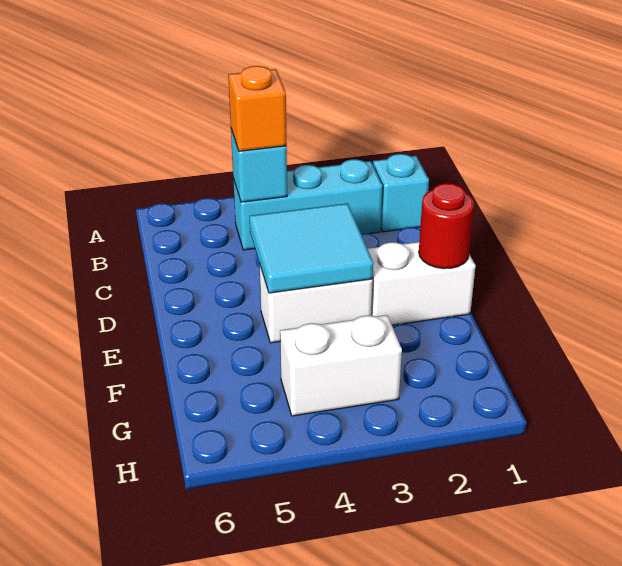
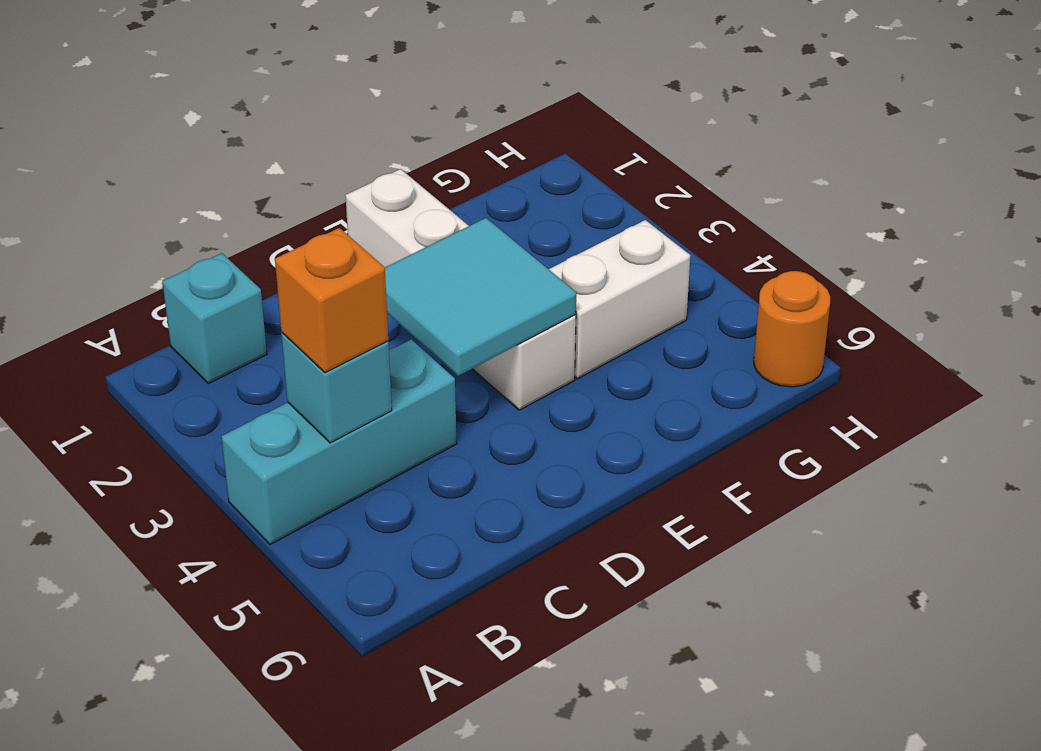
cyan 1x3 brick [233,159,383,250] -> cyan 1x3 brick turned to [221,339,457,545]
red 1x1 round brick [419,183,474,269] -> none
white 1x2 brick [280,315,402,416] -> white 1x2 brick turned to [549,220,690,379]
none -> orange 1x1 round brick [754,271,830,387]

